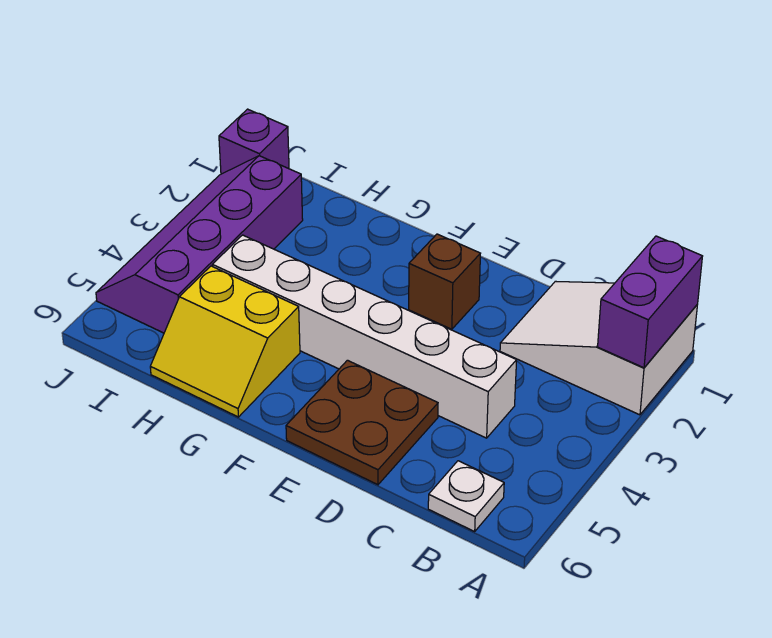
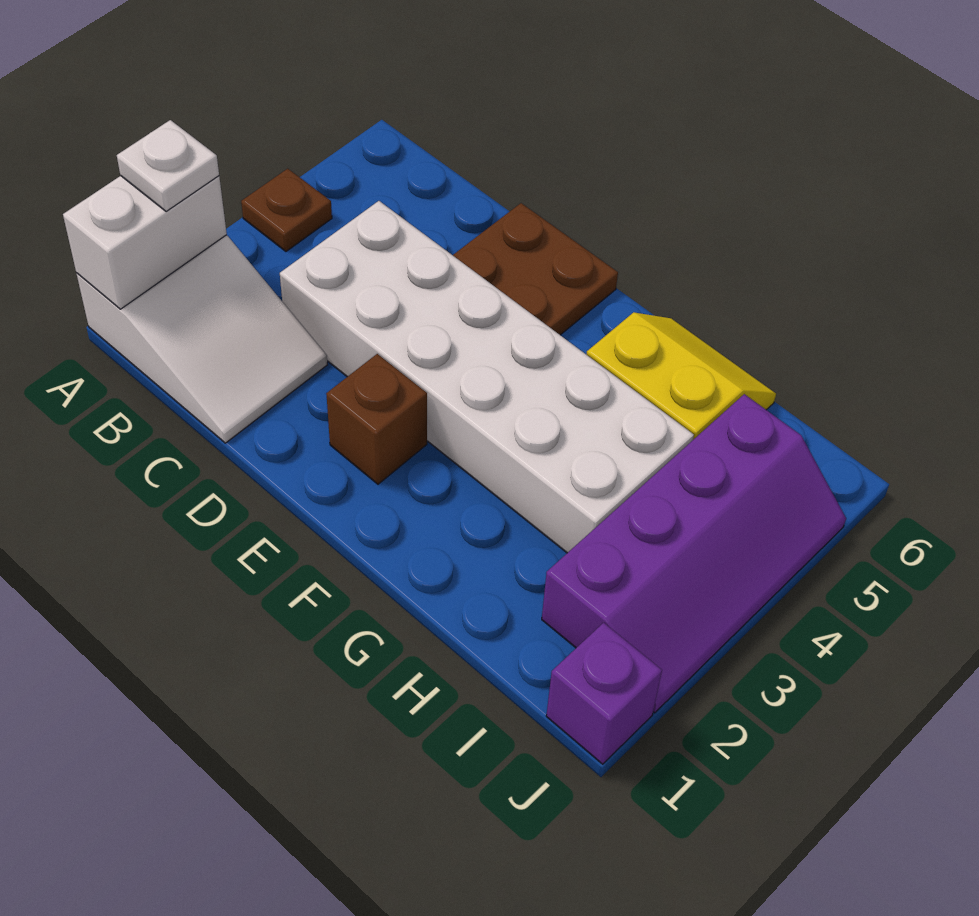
purple 1x2 brick [598,236,703,368] -> white 1x2 brick [63,176,227,309]
none -> brown 1x1 plate [241,169,332,251]
white 1x1 plate [428,461,504,531] -> white 1x1 plate moved to [117,120,219,212]
white 1x6 brick [212,235,517,438] -> white 2x6 brick [280,201,694,553]

